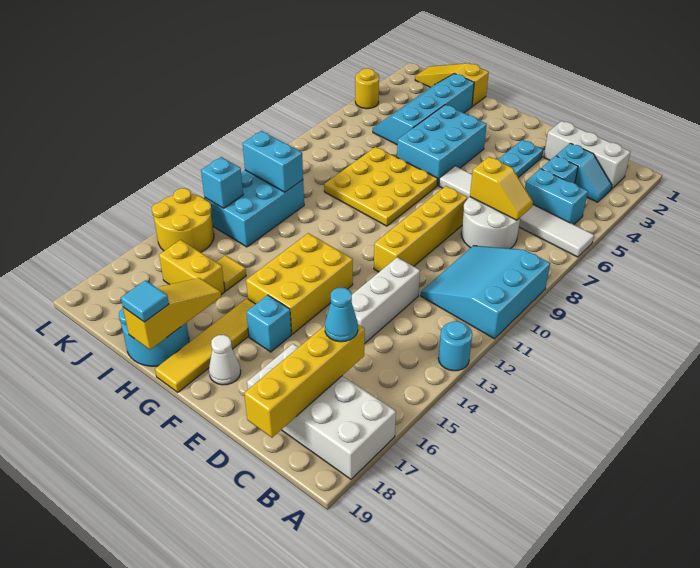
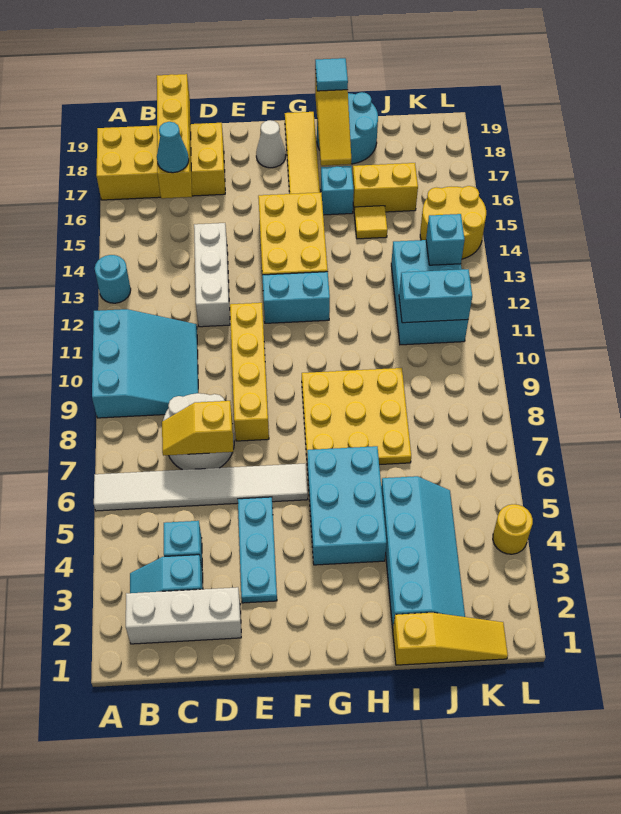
white 2x4 brick [247,344,396,479] -> yellow 2x4 brick [96,123,225,200]
cyan 1x2 brick [525,169,588,225] -> cyan 1x2 brick moved to [262,272,330,323]
cyan 1x1 brick [246,295,291,352] -> cyan 1x1 brick moved to [321,166,354,215]

